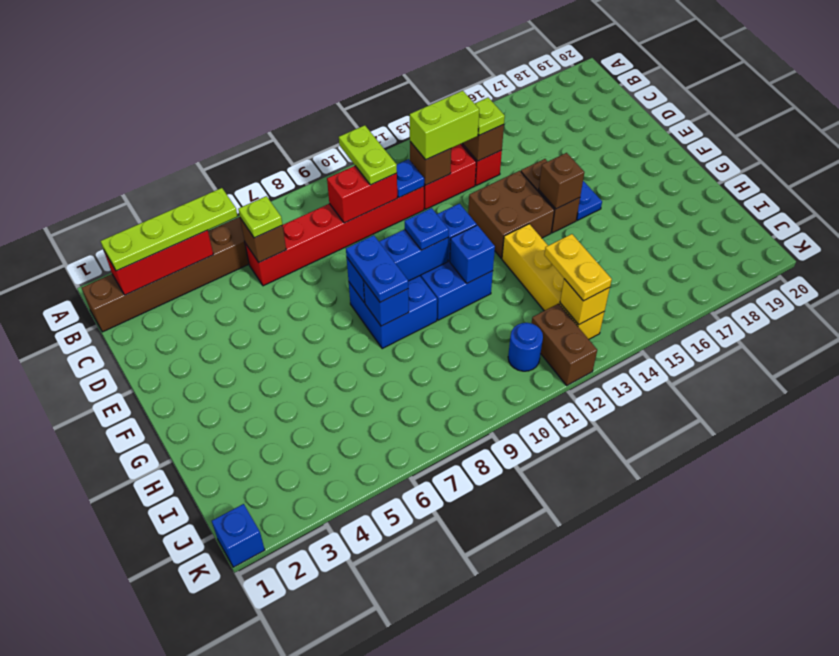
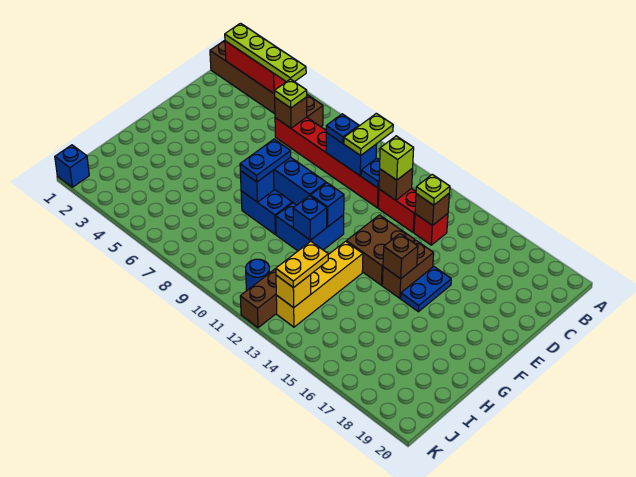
red 1x2 brick [327,166,397,223] -> blue 1x2 brick [326,133,377,176]
lime 1x2 brick [410,91,479,160] -> lime 1x1 brick [380,136,414,180]
blue 1x1 plate [405,208,449,250] -> blue 1x1 plate moved to [326,114,359,143]

